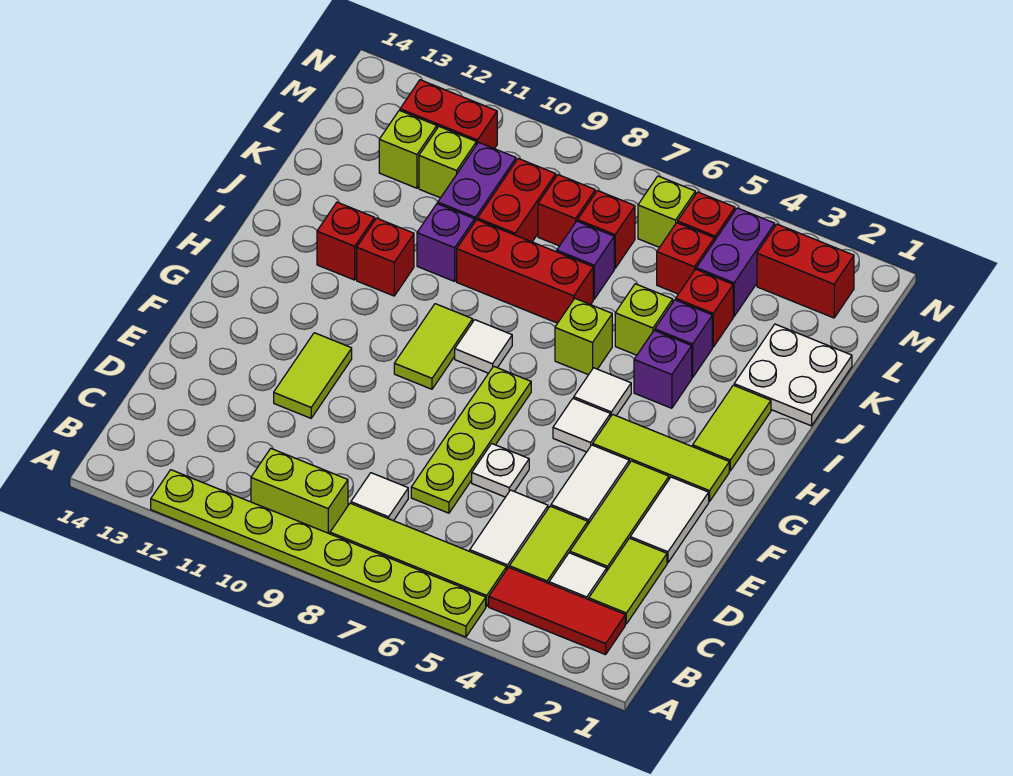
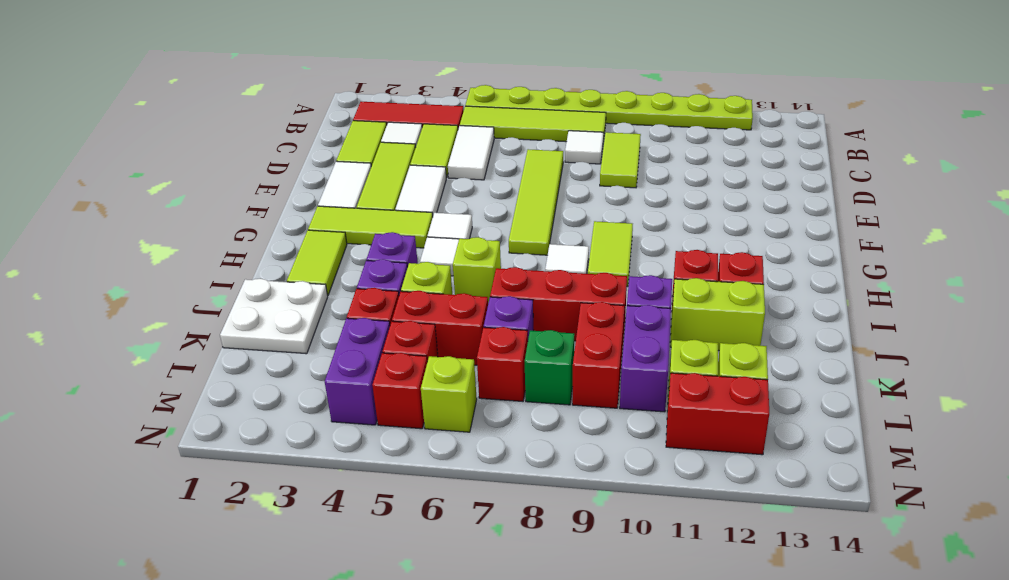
lime 1x2 brick [251,449,348,534] -> lime 1x2 brick moved to [670,278,765,351]
lime 1x4 plate [411,366,531,513] -> lime 1x4 tile [509,149,563,255]
white 1x1 plate [472,444,529,497] -> none
lime 1x2 tile [274,333,352,418] -> lime 1x2 tile moved to [600,132,641,188]
red 1x1 brick [538,175,595,246] -> green 1x1 brick [525,330,574,405]
red 1x2 brick [757,224,854,318] -> red 1x2 brick moved to [392,291,488,365]

